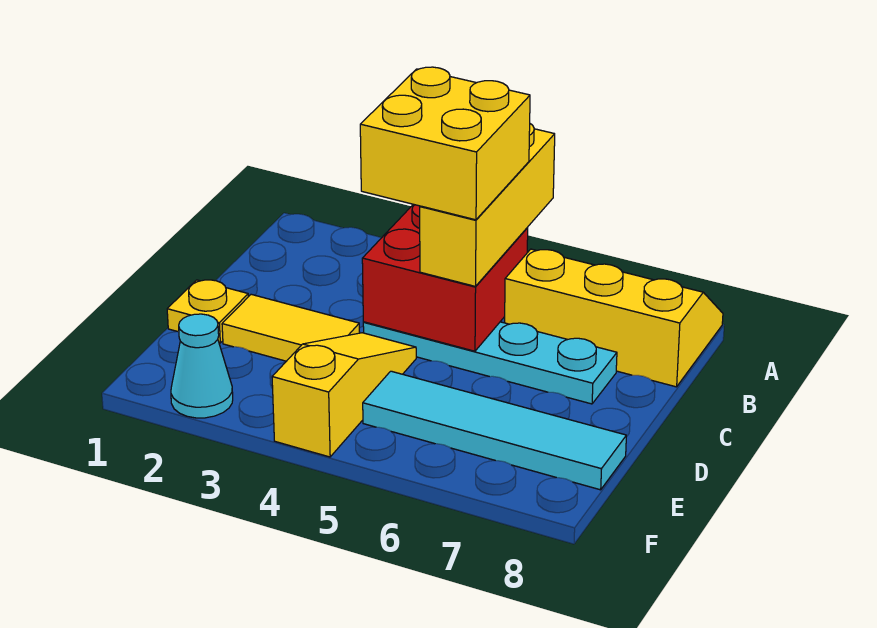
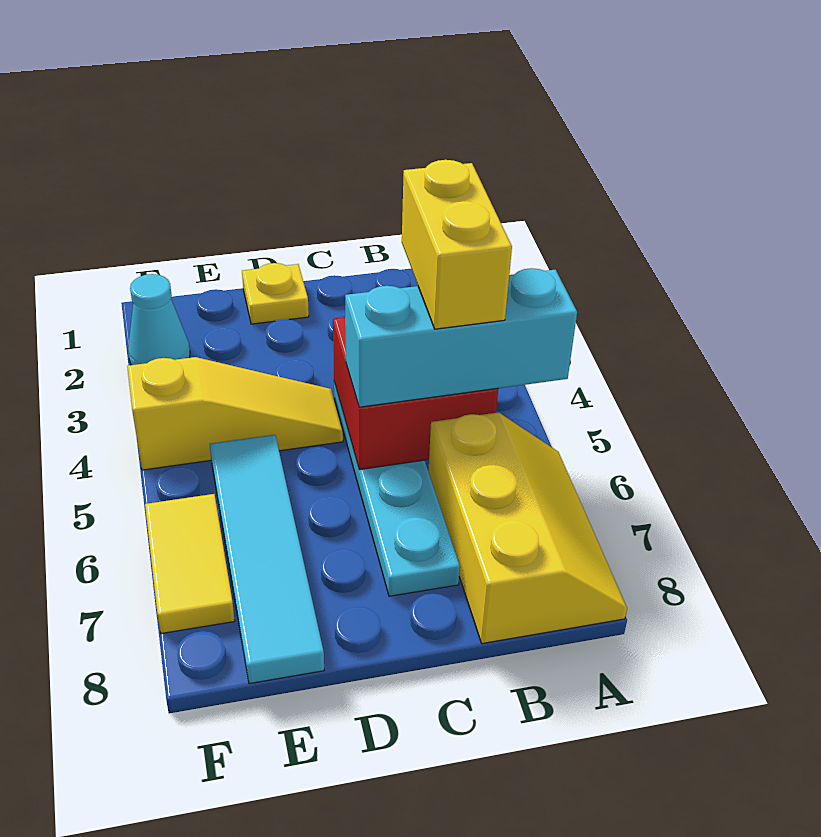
yellow 1x3 brick [420,124,555,286] -> cyan 1x3 brick [345,268,577,407]
yellow 2x2 brick [360,67,530,220] -> yellow 1x2 brick [402,160,512,329]
yellow 1x2 tile [222,294,360,361] -> yellow 1x2 tile moved to [145,494,235,634]

